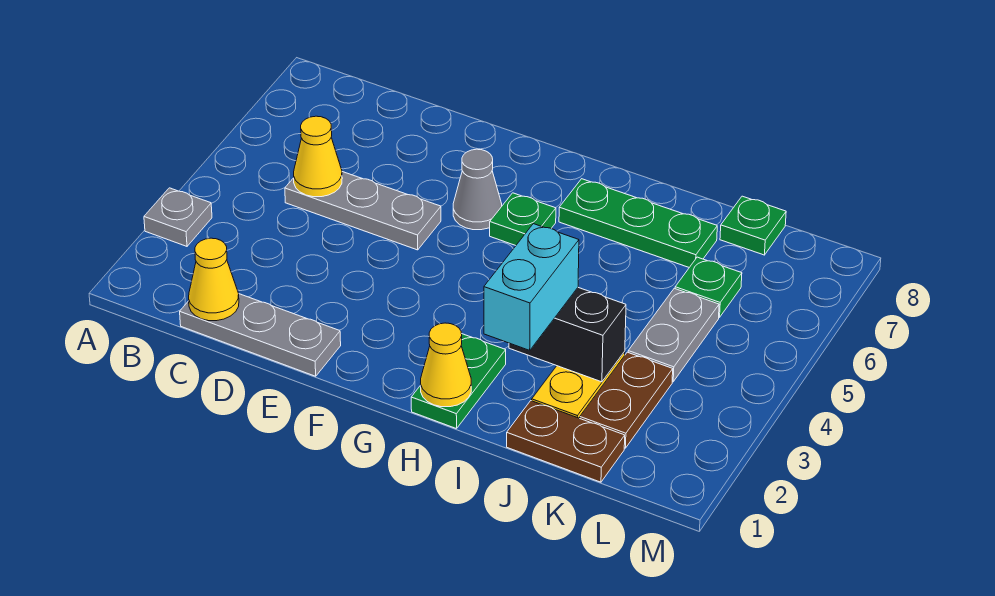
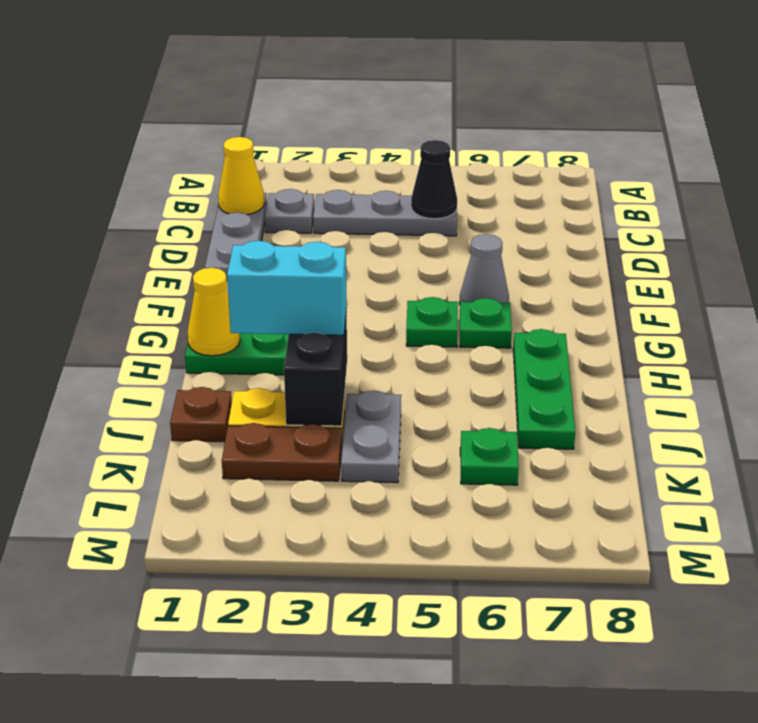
grey 1x1 plate [144,188,212,246] -> grey 1x1 plate moved to [265,189,314,233]
grey 1x3 plate [285,172,441,250] -> grey 1x3 plate turned to [313,190,457,236]
yellow 1x1 cone [294,116,342,197] -> black 1x1 cone [411,140,457,219]
brown 1x2 plate [507,401,625,482] -> brown 1x1 plate [170,387,232,442]
grey 1x2 plate [628,288,719,382] -> grey 1x2 plate turned to [341,390,401,483]
green 1x1 plate [720,196,786,255] -> green 1x1 plate moved to [406,297,458,347]

